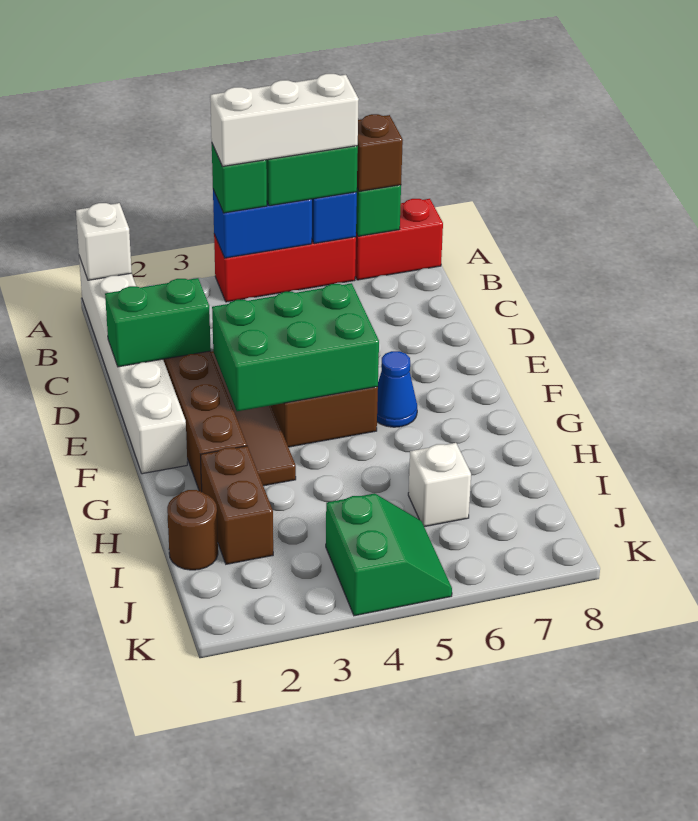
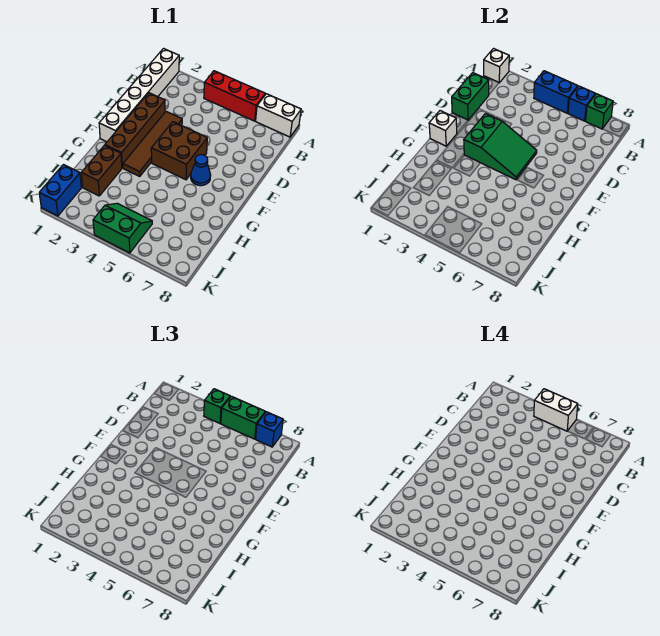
white 1x3 brick [210,74,359,167] -> white 1x2 brick [534,389,578,431]
red 1x2 brick [355,199,443,280] -> white 1x2 brick [256,94,301,137]
brown 1x1 brick [357,114,403,191] -> blue 1x1 brick [256,412,283,447]
green 1x2 brick [105,278,211,367] -> green 1x2 brick turned to [452,73,489,120]
green 2x3 brick [212,283,379,411] -> green 2x3 slope [464,114,537,180]
brown 1x1 round brick [167,490,218,570] -> none
white 1x1 brick [408,443,471,527] -> white 1x1 brick moved to [429,111,457,146]
none -> blue 1x2 brick [39,165,81,216]
green 2x2 slope [326,493,452,616] -> green 2x2 slope turned to [93,203,152,253]

